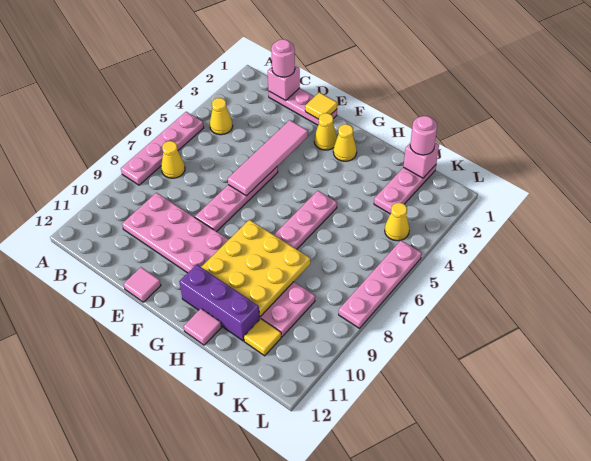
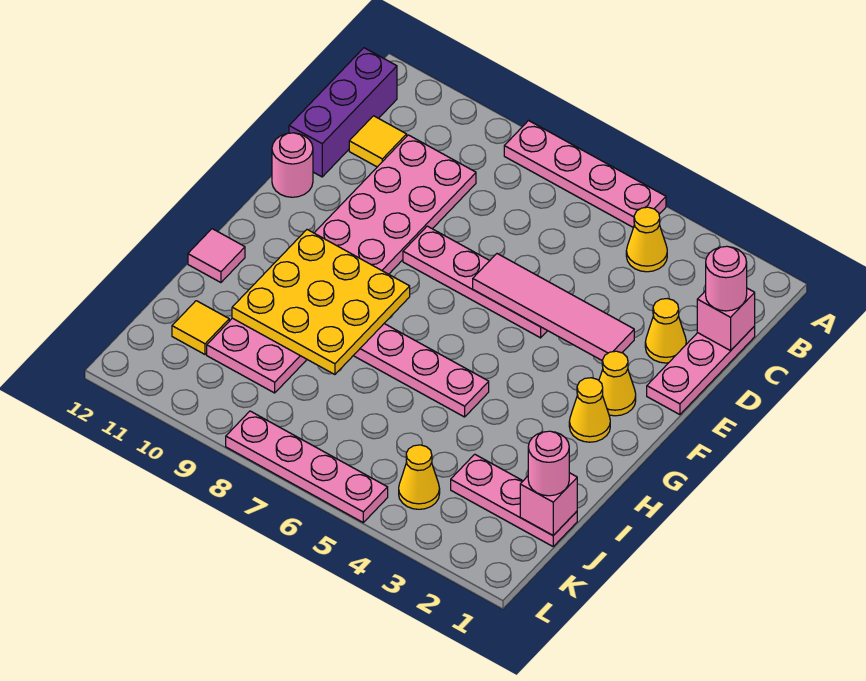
yellow 1x1 cone [161,141,185,178] -> yellow 1x1 cone moved to [645,299,686,363]
yellow 1x1 tile [305,92,337,119] -> yellow 1x1 tile moved to [349,116,407,167]
pink 1x1 tile [124,267,161,302] -> pink 1x1 round brick [272,133,313,197]
purple 1x3 brick [179,264,260,341] -> purple 1x3 brick moved to [289,48,397,177]

